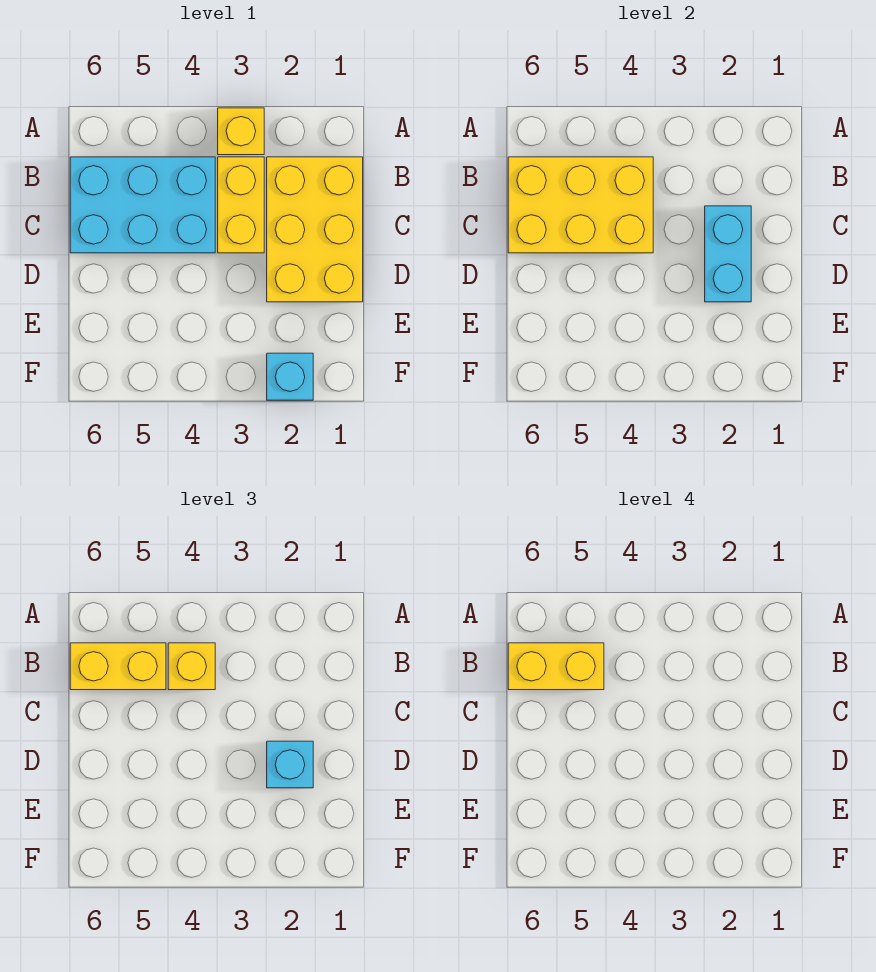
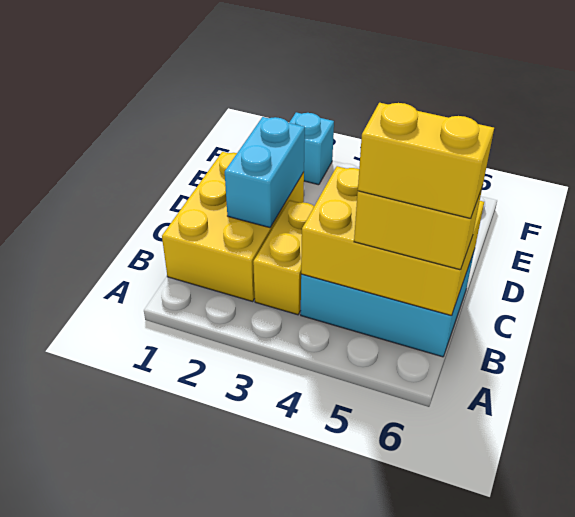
yellow 1x1 brick [218,108,264,155] -> none
yellow 1x1 brick [168,643,215,690] -> none
cyan 1x1 brick [267,741,313,788] -> none

